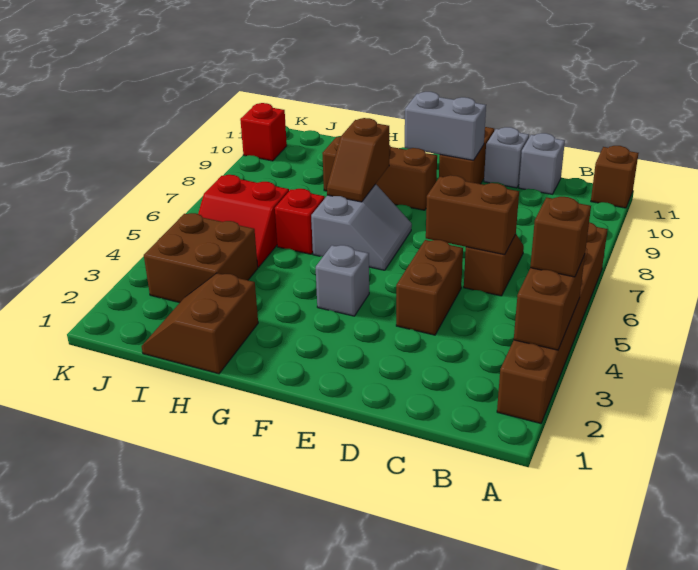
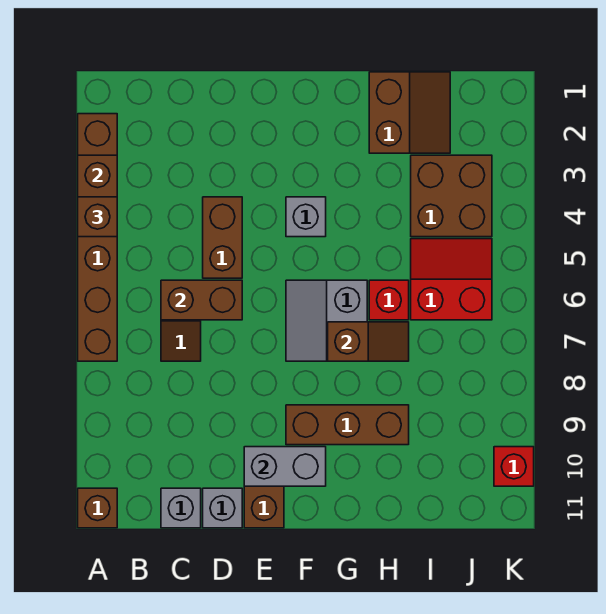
brown 1x2 slope [327,118,389,202] -> brown 1x2 slope turned to [328,322,409,361]

